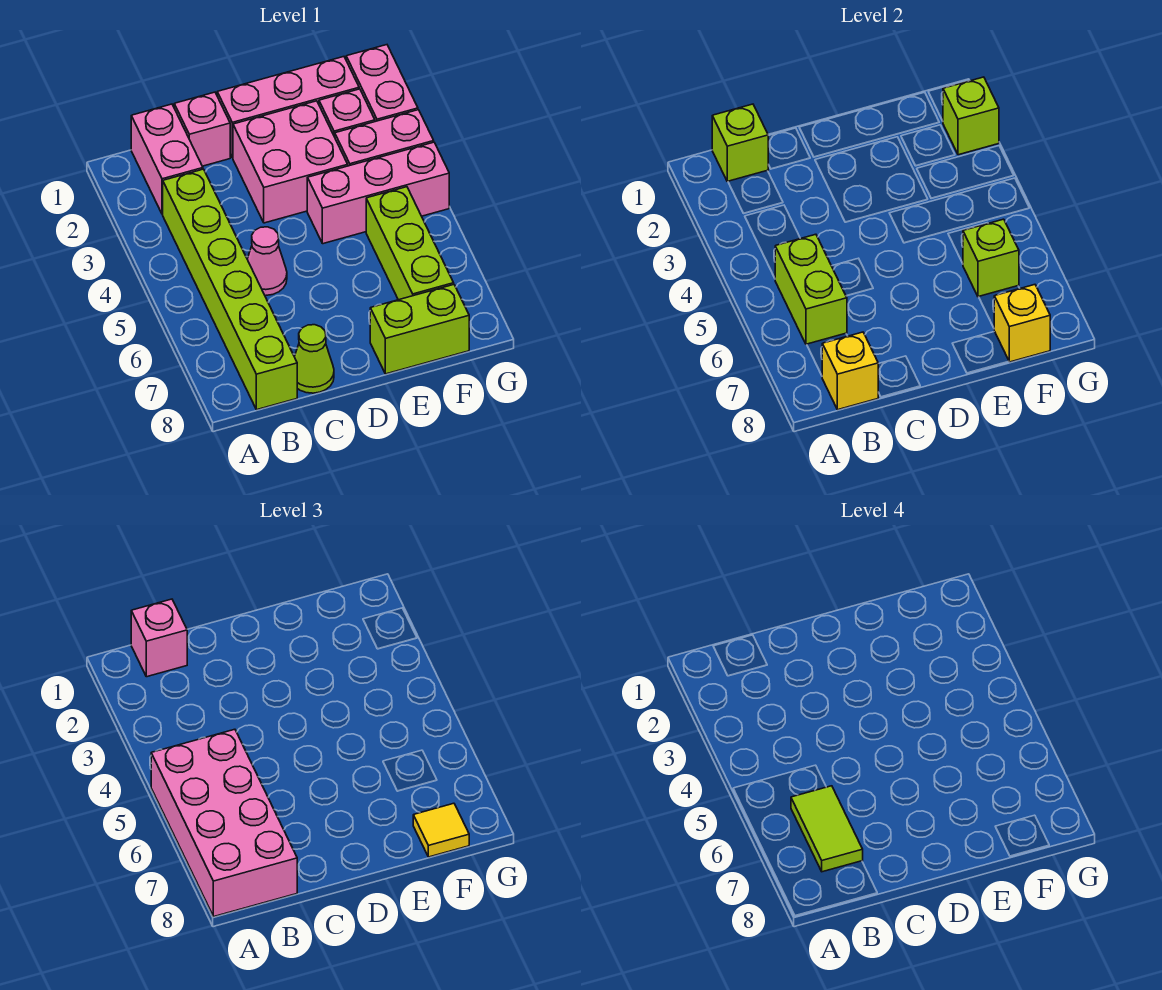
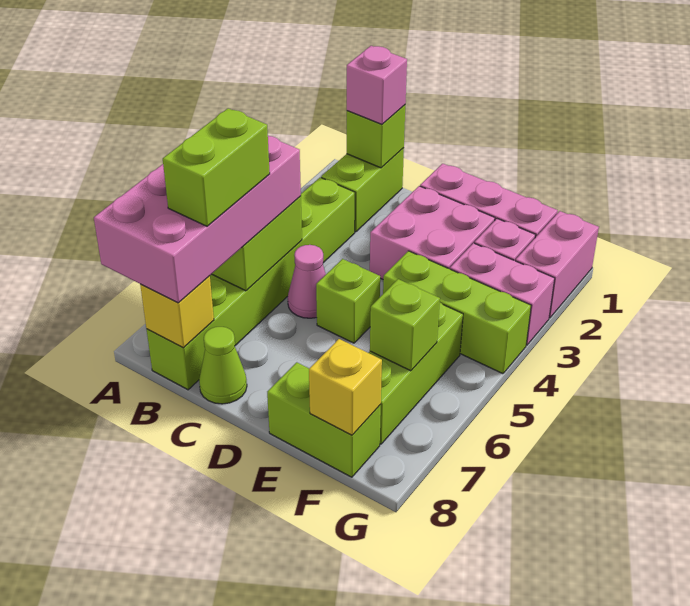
pink 1x2 brick [131,104,203,214] -> lime 1x2 brick [321,148,404,232]
lime 1x2 tile [791,786,863,872] -> lime 1x2 brick [163,108,270,226]
pink 1x1 brick [174,92,230,166] -> none
pink 1x3 brick [307,142,449,244] -> lime 1x3 brick [383,251,531,374]
yellow 1x1 tile [413,803,469,857] -> none
lime 1x1 brick [943,77,999,155] -> lime 1x1 brick moved to [316,259,380,343]

